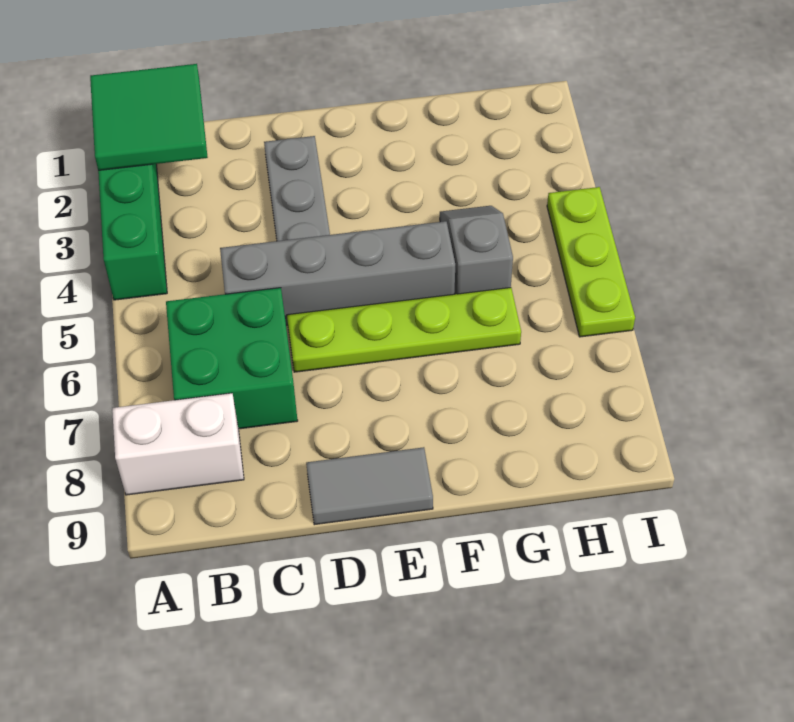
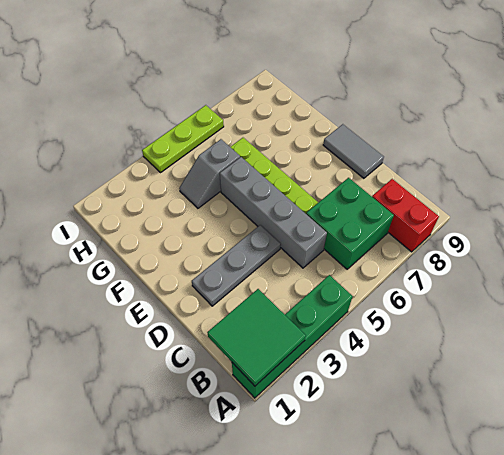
white 1x2 brick [112,393,244,495] -> red 1x2 brick [372,179,439,252]

